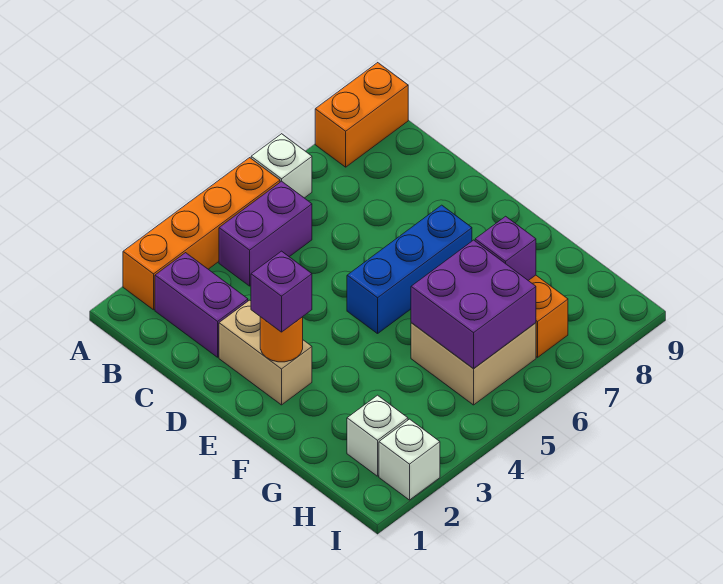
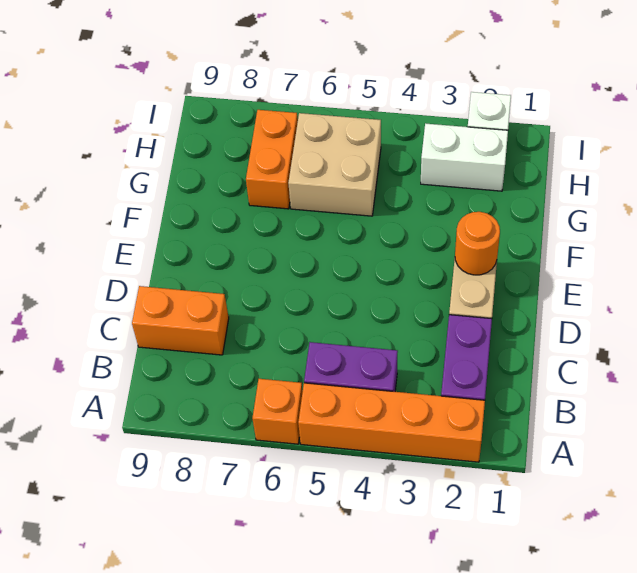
white 1x1 brick [251,134,312,198] -> orange 1x1 brick [252,379,303,444]
orange 1x2 brick [315,63,408,167] -> orange 1x2 brick moved to [132,286,229,355]
purple 1x1 brick [251,251,312,332] -> none
blue 1x3 brick [347,205,472,334] -> none
purple 2x2 brick [411,240,536,369] -> none
purple 1x1 brick [475,216,536,281] -> none
white 1x1 brick [347,395,408,476] -> white 1x2 brick [421,123,508,191]

